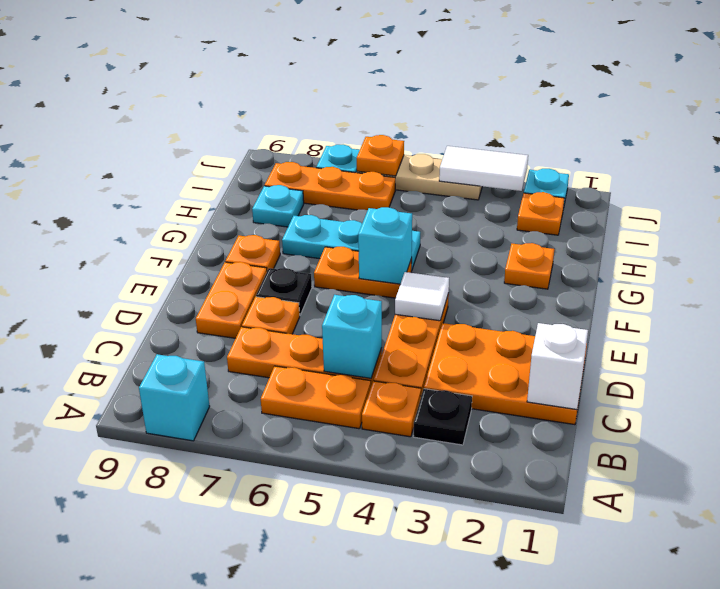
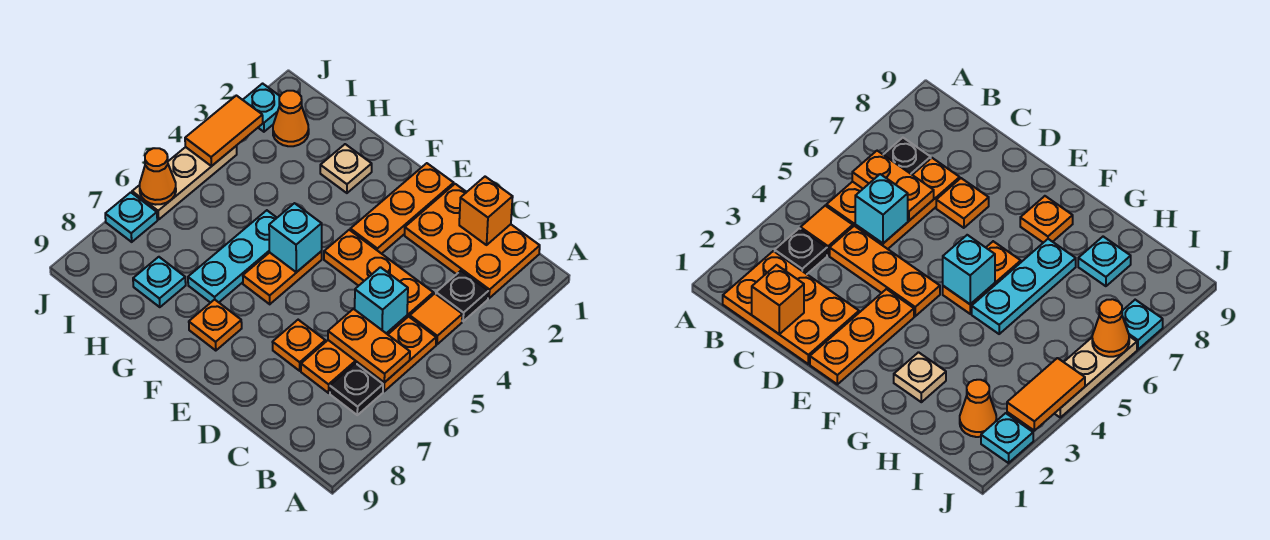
cyan 1x1 brick [139,354,210,441] -> none
orange 1x1 plate [362,381,421,437] -> orange 1x1 tile [410,294,462,344]
orange 2x3 plate [424,323,587,425] -> orange 2x3 plate turned to [405,184,540,298]
white 1x1 brick [527,323,588,410] -> orange 1x1 brick [459,177,513,245]
orange 1x2 plate [196,262,267,338] -> orange 1x2 plate moved to [328,309,410,383]
white 1x1 tile [395,272,449,321] -> none
black 1x1 plate [256,268,312,315] -> black 1x1 plate moved to [330,363,383,415]
orange 1x1 plate [504,243,554,289] -> tan 1x1 plate [320,144,372,193]
orange 1x1 plate [517,192,564,235] -> orange 1x1 cone [273,91,309,146]
orange 1x3 plate [265,162,395,210] -> orange 1x3 plate moved to [350,163,454,254]
white 1x2 tile [439,146,528,191] -> orange 1x2 tile [185,96,263,166]
orange 1x1 plate [357,135,404,176] -> orange 1x1 cone [140,148,176,205]

